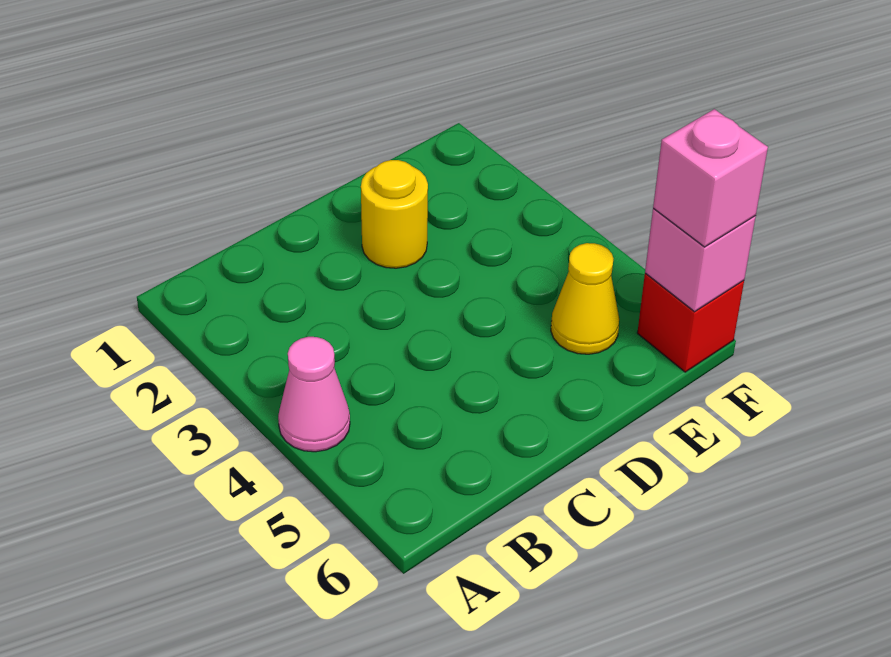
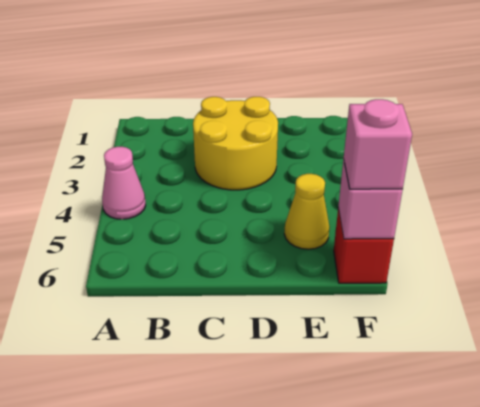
yellow 1x1 round brick [361,160,428,268] -> yellow 2x2 round brick [193,97,278,190]

